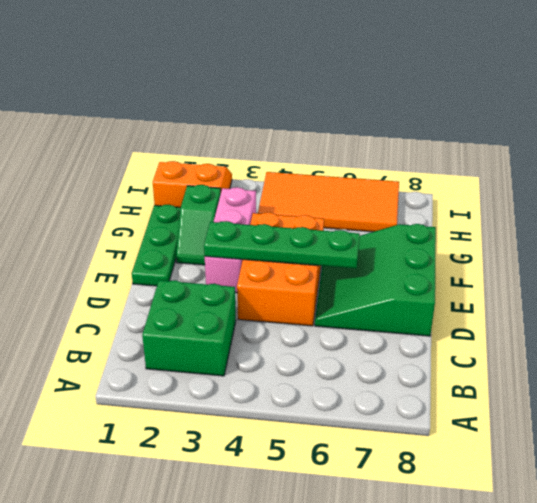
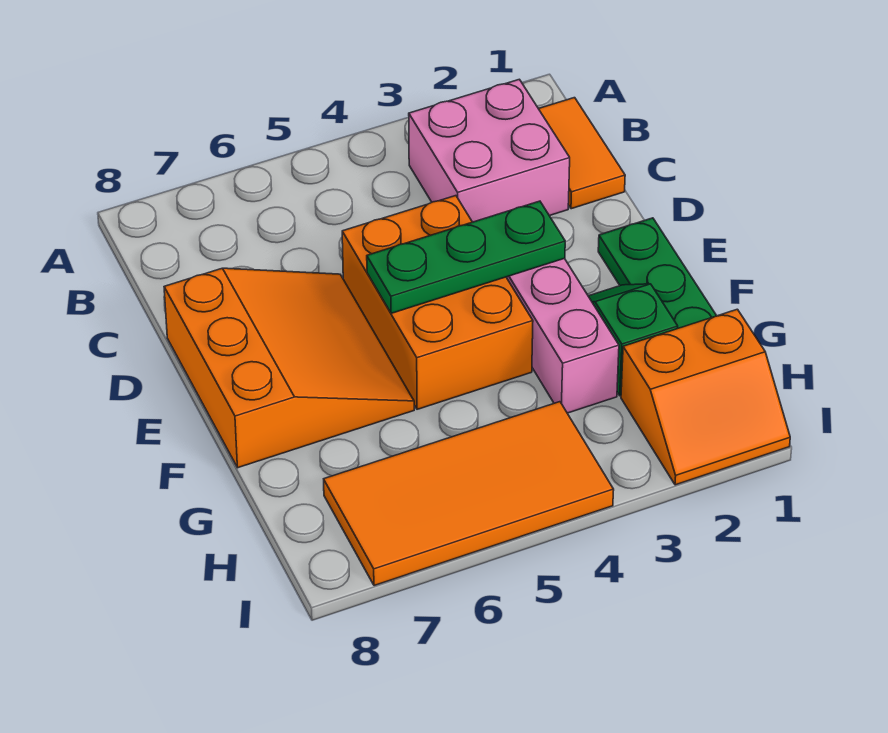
none -> orange 1x2 tile [539,98,625,209]
green 2x2 brick [142,280,236,376] -> pink 2x2 brick [409,79,570,222]
green 3x3 slope [315,224,436,336] -> orange 3x3 slope [164,268,414,468]
green 1x4 plate [204,221,360,269] -> green 1x3 plate [367,201,565,313]

